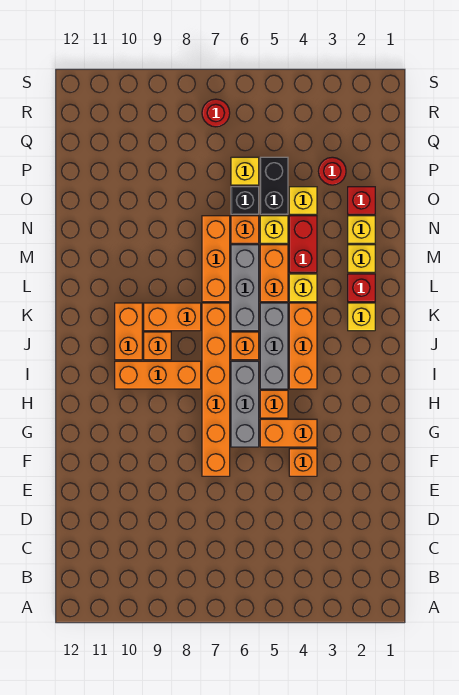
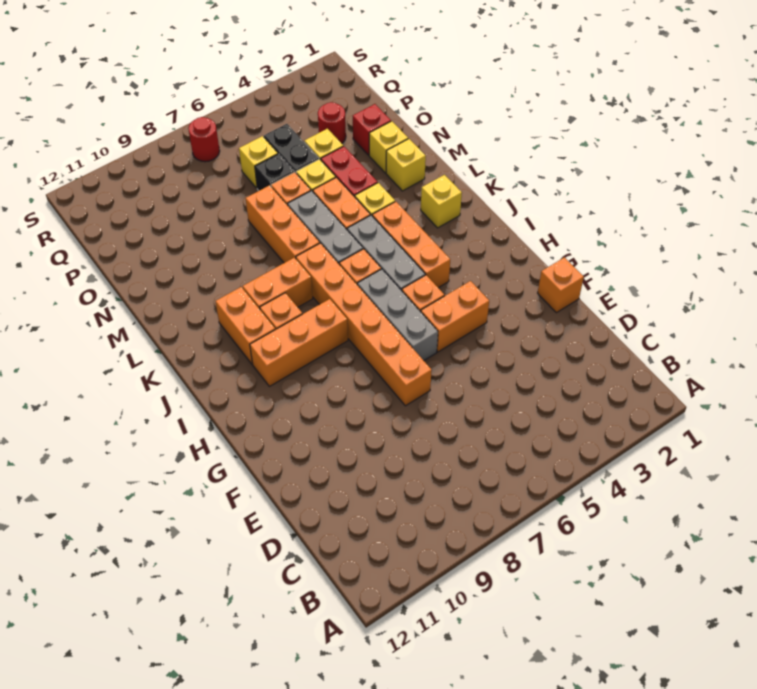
orange 1x1 brick [289,449,317,476] -> orange 1x1 brick moved to [538,257,584,313]
red 1x1 brick [348,274,375,302] -> none

